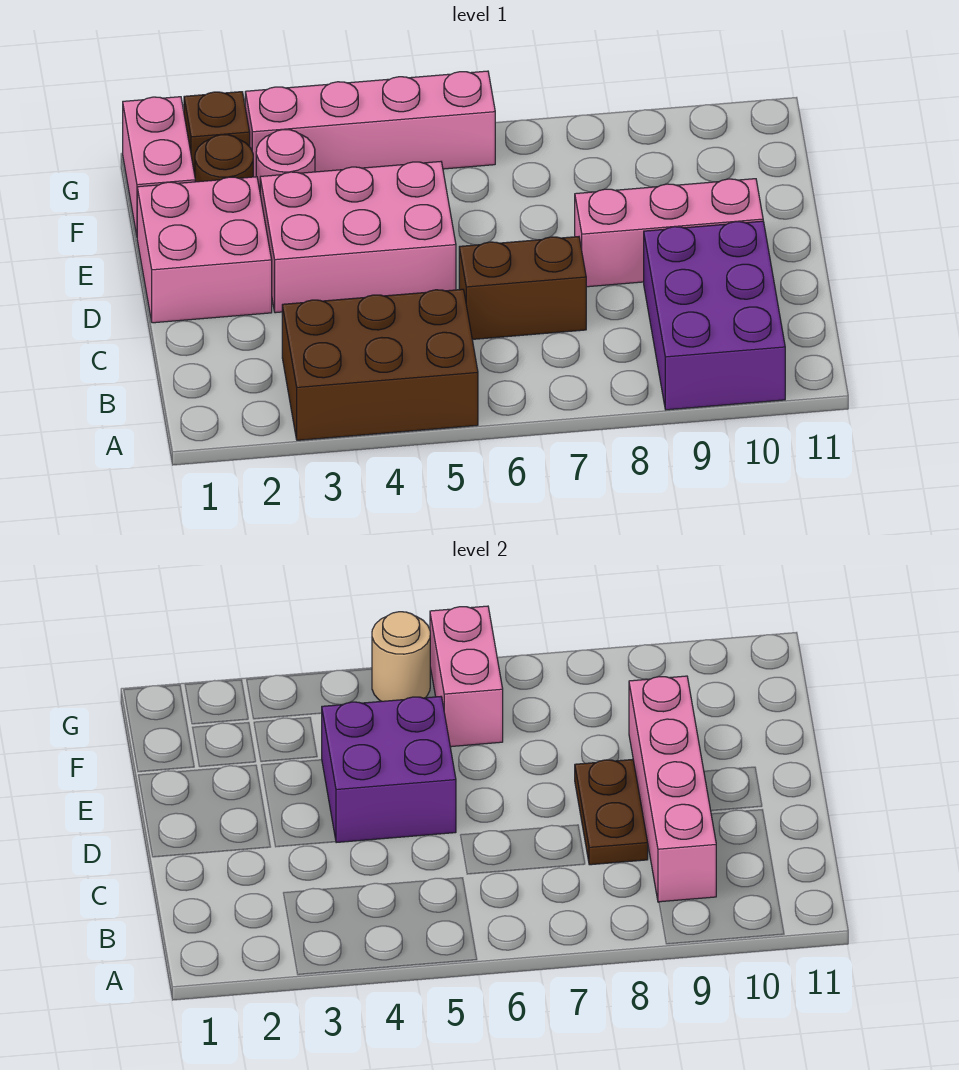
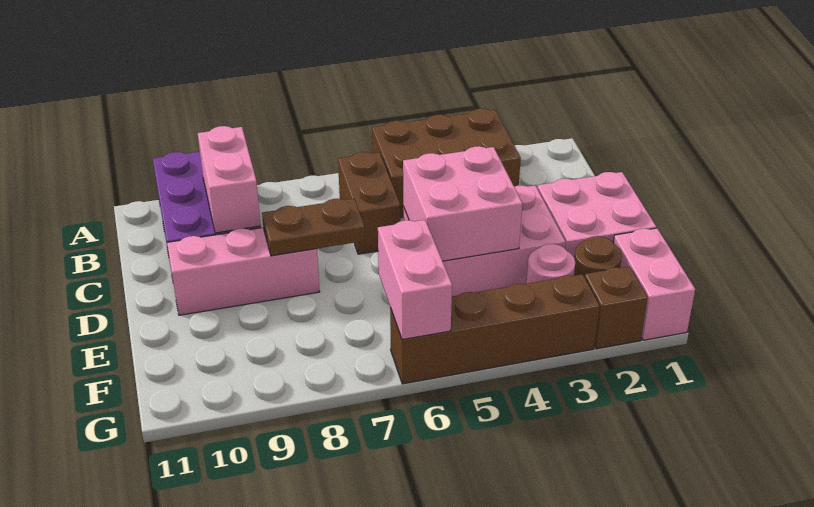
pink 1x4 brick [629,676,716,902] -> pink 1x2 brick [198,126,261,233]
brown 1x2 brick [459,237,586,339] -> brown 1x2 brick turned to [338,152,401,254]
brown 1x2 plate [575,759,648,865] -> brown 1x2 plate turned to [262,199,365,256]
purple 2x2 brick [322,697,456,843] -> pink 2x2 brick [403,146,522,261]
pink 1x4 brick [245,71,495,177] -> brown 1x4 brick [390,274,600,384]
tan 1x1 round brick [372,612,430,701] -> none

